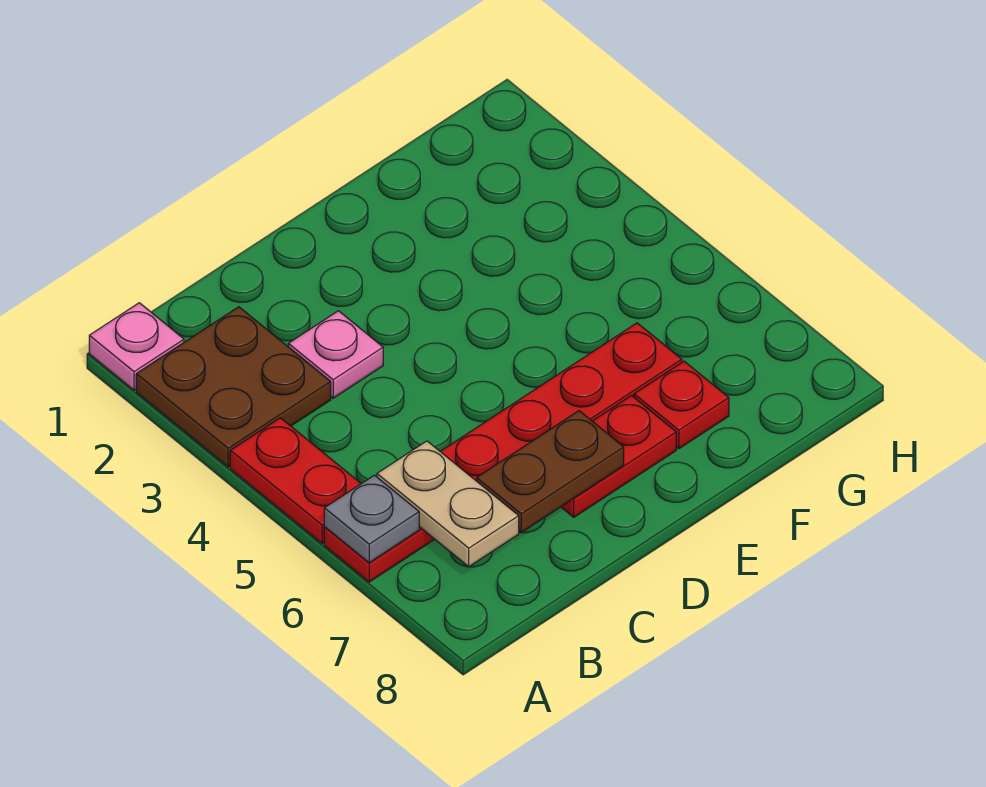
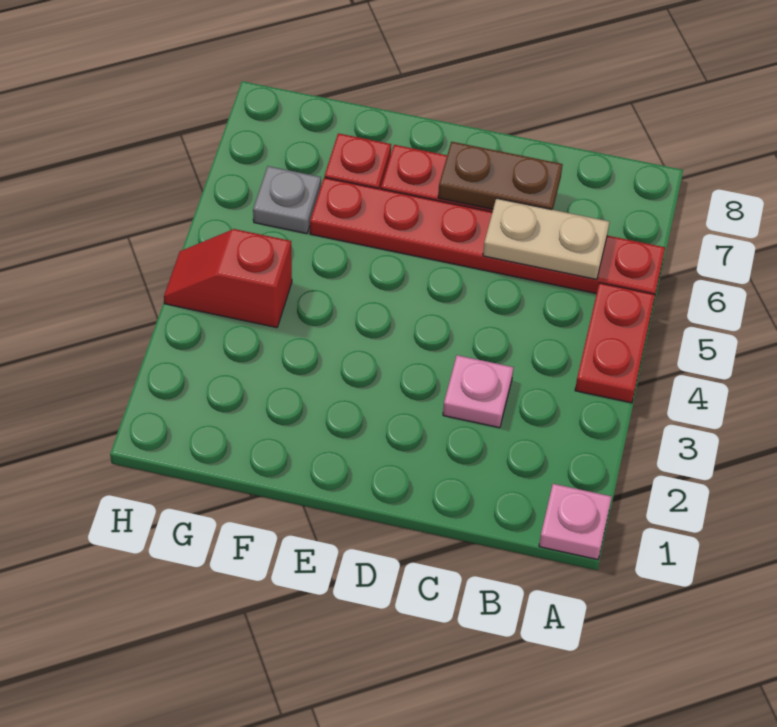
brown 2x2 plate [136,307,331,467] -> none
grey 1x1 plate [324,475,419,563] -> grey 1x1 plate moved to [253,166,321,234]
tan 1x2 plate [377,441,519,567] -> tan 1x2 plate turned to [483,198,609,279]
none -> red 1x2 slope [164,229,292,328]

